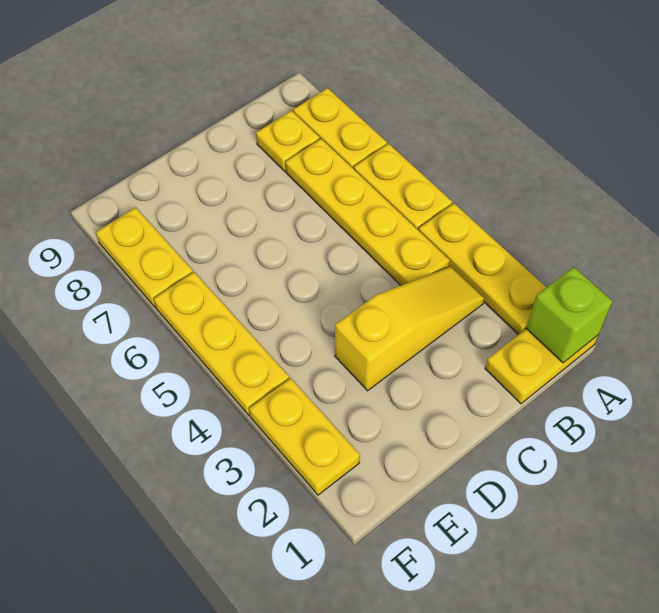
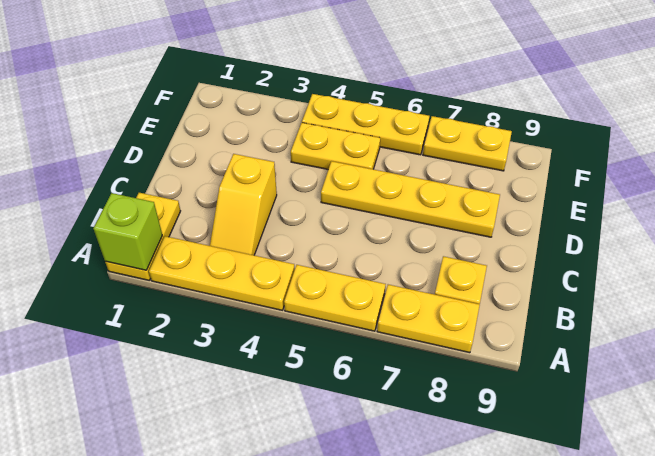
yellow 1x3 slope [335,266,484,391] -> yellow 1x2 slope [210,154,277,255]
yellow 1x4 plate [286,139,450,286] -> yellow 1x4 plate moved to [321,161,500,237]
yellow 1x2 plate [249,378,360,495] -> yellow 1x2 plate moved to [291,123,380,169]

